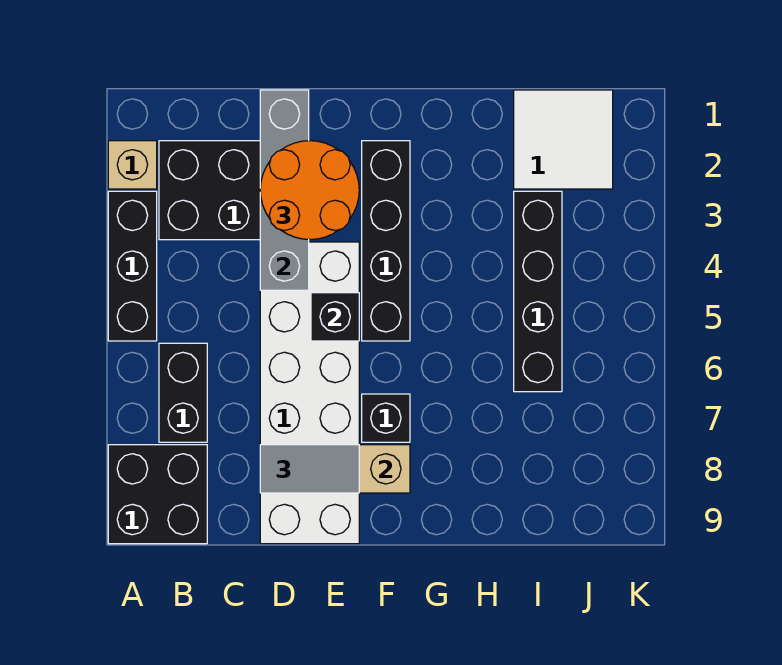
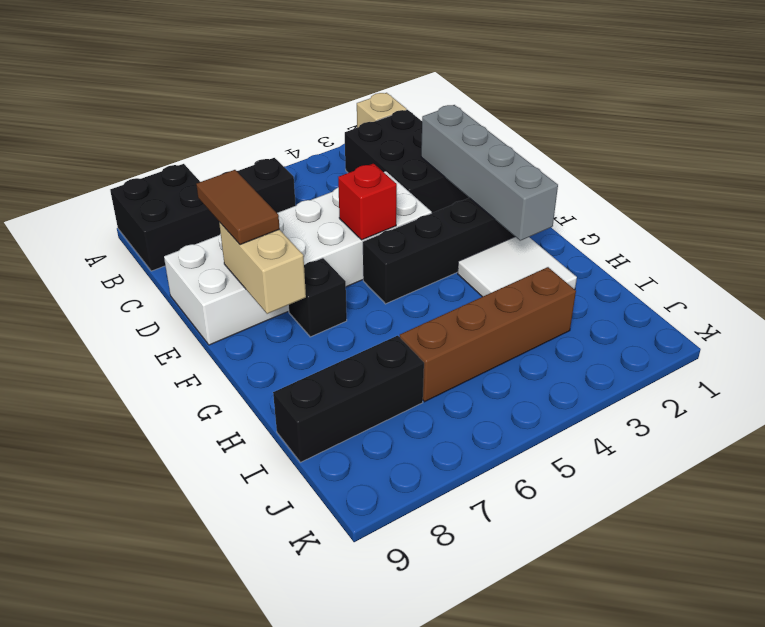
black 1x3 brick [108,191,157,341] -> black 1x3 brick moved to [273,336,424,462]
grey 1x4 brick [260,90,309,290] -> grey 1x4 brick turned to [421,105,558,241]
orange 2x2 round brick [260,141,359,240] -> none
grey 1x2 tile [260,445,359,493] -> brown 1x2 tile [196,170,280,245]
black 1x1 brick [311,293,359,341] -> red 1x1 brick [338,164,397,240]
white 2x2 tile [514,90,613,189] -> white 2x2 tile moved to [458,237,577,297]
black 1x4 brick [514,191,562,392] -> brown 1x4 brick [400,267,576,402]

